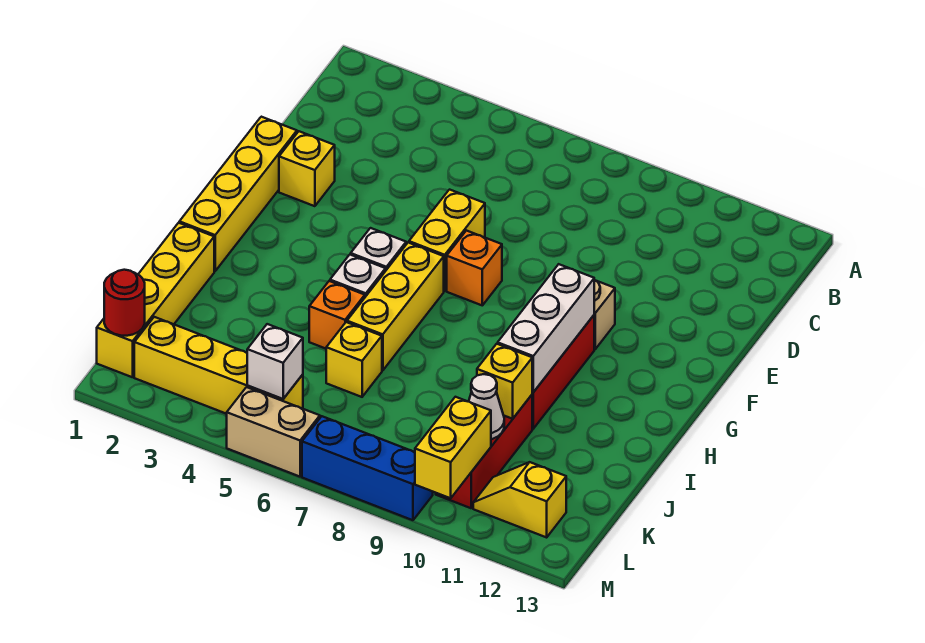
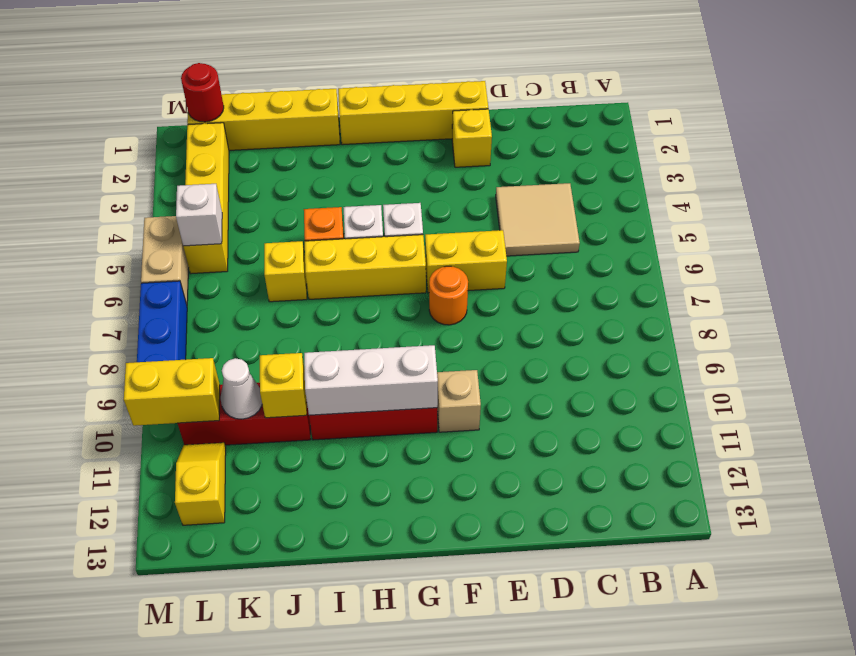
none -> tan 2x2 tile [496,183,580,256]
orange 1x1 brick [447,231,502,305] -> orange 1x1 round brick [429,266,468,325]

